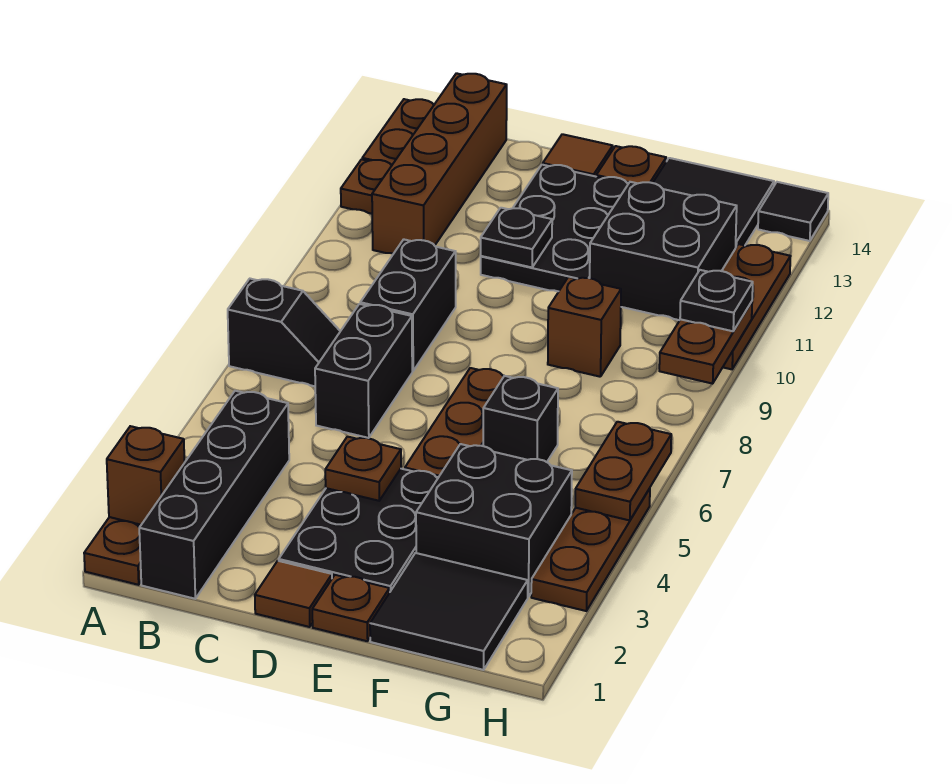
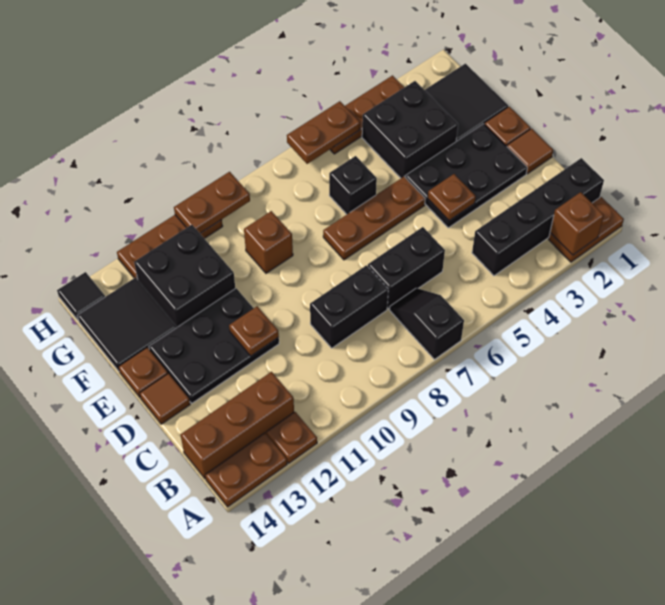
brown 1x4 brick [372,73,507,254] -> brown 1x3 brick [180,372,294,479]
black 1x1 plate [481,208,552,267] -> brown 1x1 plate [229,306,279,356]
black 1x1 plate [680,270,753,331] -> none

